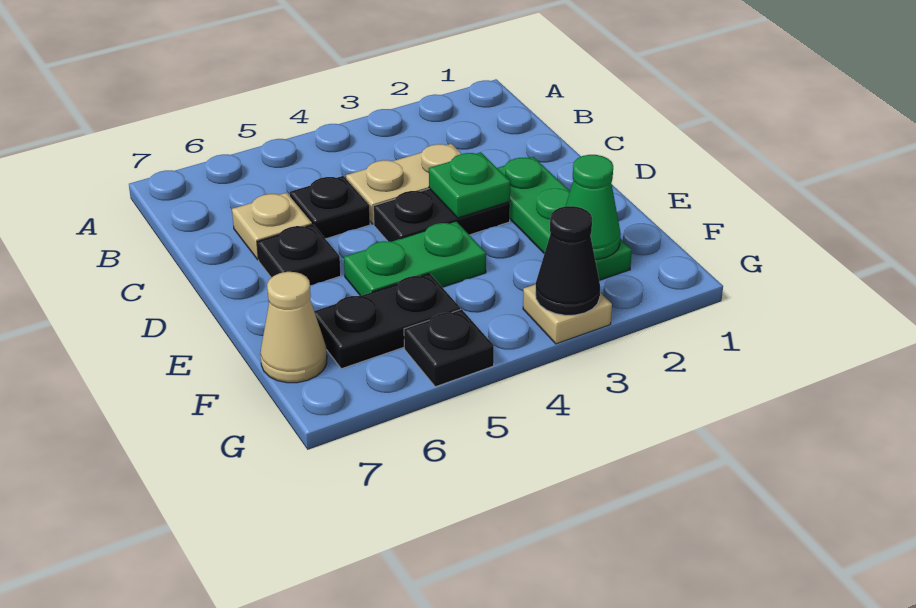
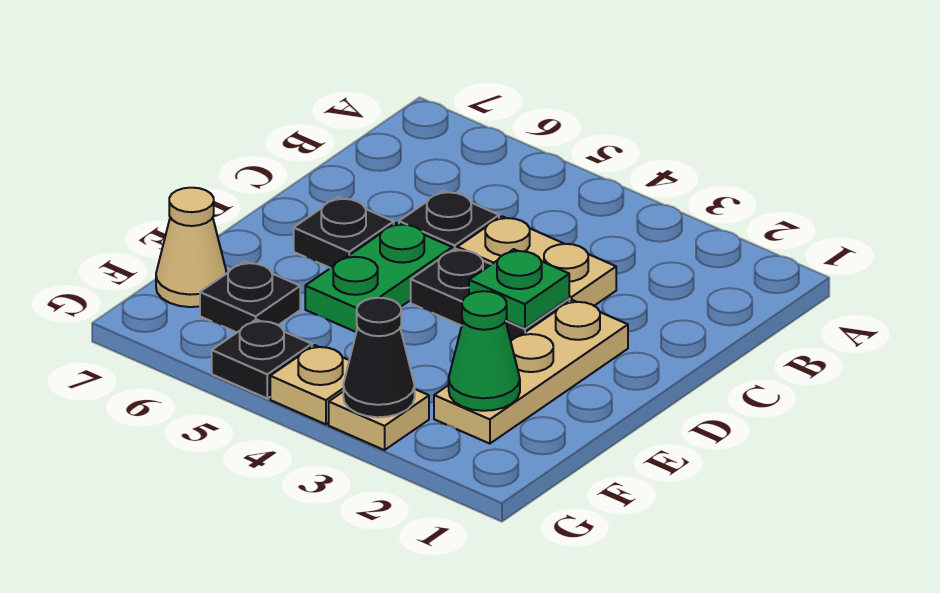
tan 1x1 plate [232,193,312,260] -> tan 1x1 plate moved to [270,345,349,424]
green 1x3 plate [497,157,632,280] -> tan 1x3 plate [434,300,628,444]
green 1x2 plate [344,221,486,296] -> green 1x2 plate turned to [305,223,452,332]
black 1x2 plate [314,273,460,369] -> black 1x1 plate [200,261,300,332]

